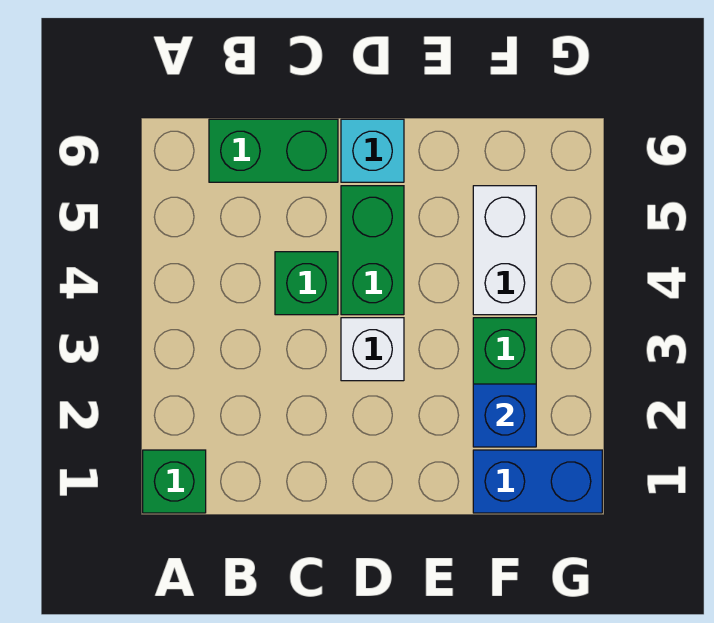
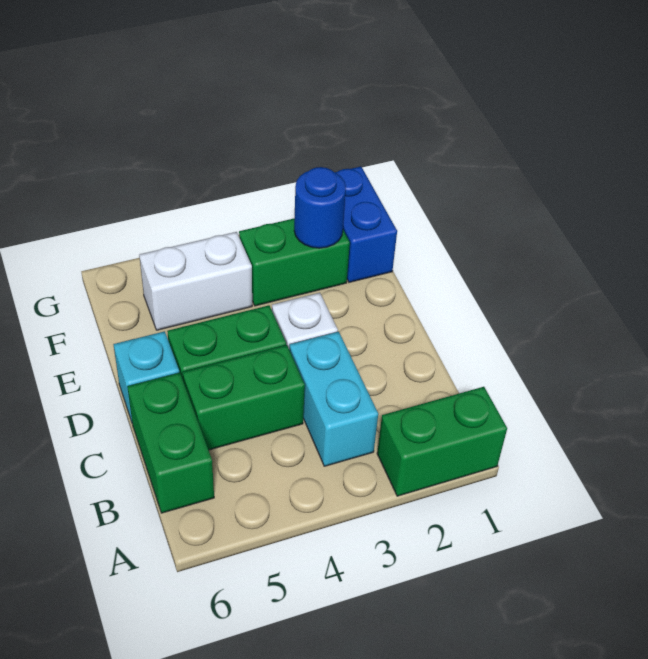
green 1x1 brick [143,450,206,513] -> green 1x2 brick [377,387,507,496]
none -> cyan 1x2 brick [289,332,378,466]
green 1x1 brick [275,252,338,315] -> green 1x2 brick [183,345,305,450]
blue 1x1 brick [473,384,536,447] -> blue 1x1 round brick [294,167,346,248]

